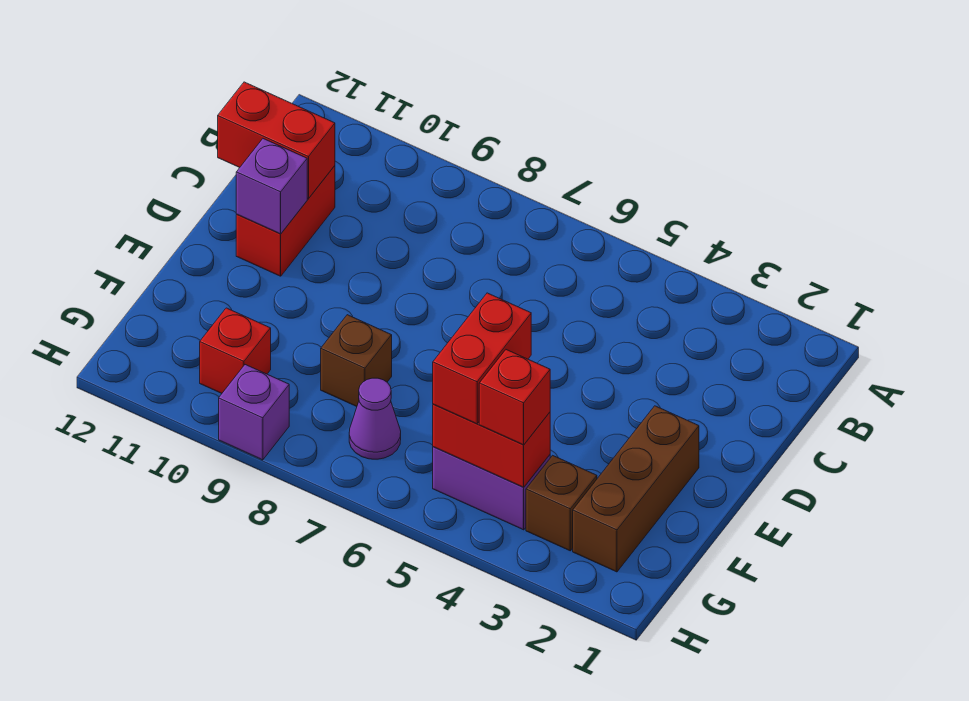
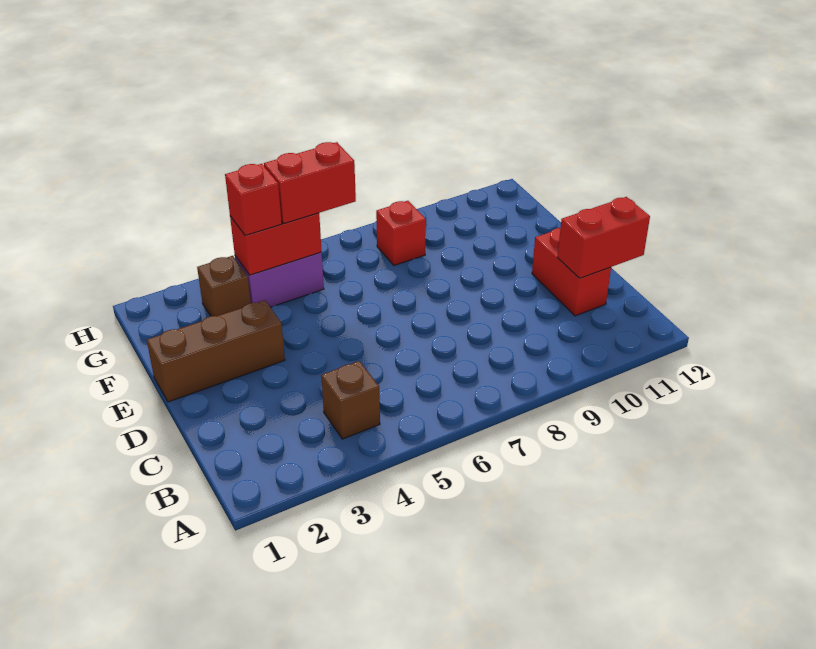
purple 1x1 brick [236,139,307,234] -> none
brown 1x3 brick [573,406,699,572] -> brown 1x3 brick turned to [147,300,285,402]
red 1x2 brick [433,293,531,424] -> red 1x2 brick turned to [264,142,356,223]
brown 1x1 brick [321,315,392,407] -> brown 1x1 brick moved to [321,361,380,439]
purple 1x1 cone [349,378,401,459] -> none
red 1x1 brick [200,308,271,393] -> red 1x1 brick moved to [376,201,426,265]
purple 1x1 brick [219,365,289,460] -> none

